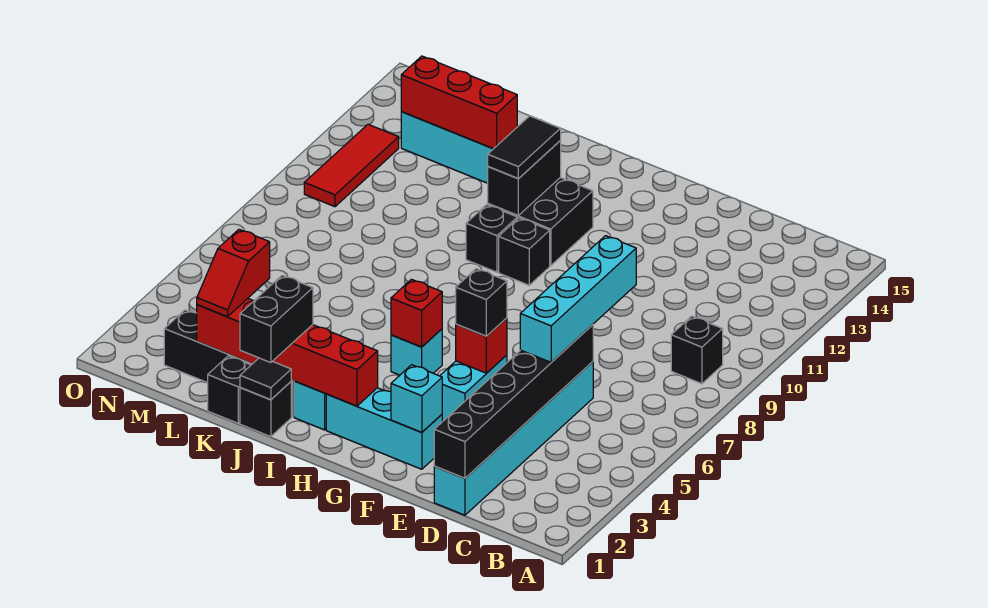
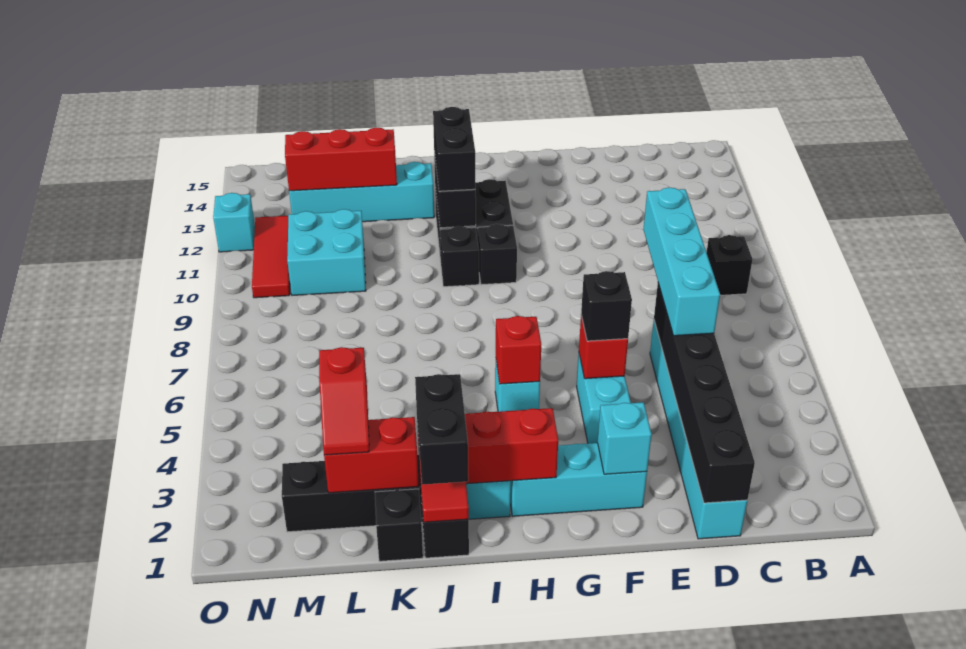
black 1x2 tile [488,116,561,179] -> black 1x2 brick [433,107,475,191]
black 1x1 tile [240,358,291,400] -> red 1x1 tile [421,478,469,522]
none -> cyan 2x2 brick [287,209,366,295]
none -> cyan 1x1 brick [213,193,255,252]

